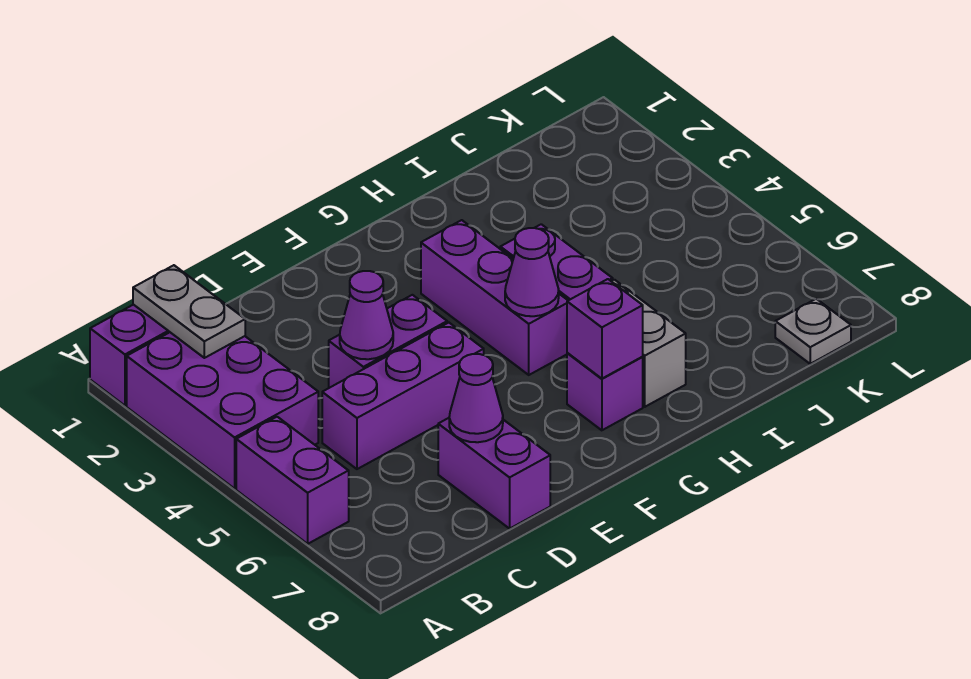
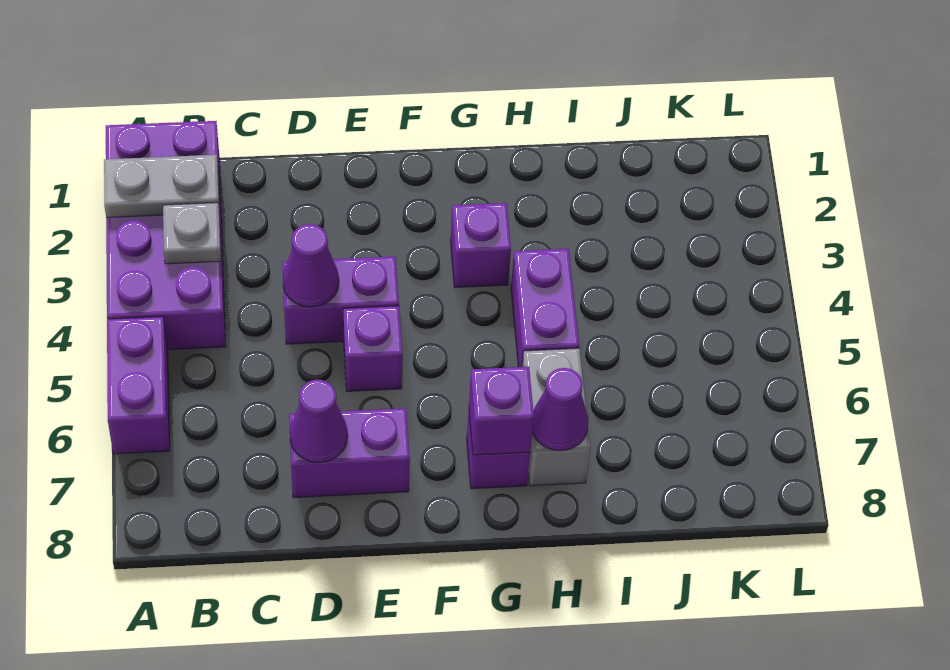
grey 1x2 plate [133,265,245,358] -> grey 1x2 plate turned to [104,155,219,218]
purple 1x3 brick [322,323,484,469] -> purple 1x1 brick [343,306,402,391]
purple 1x2 brick [438,418,550,529] -> purple 1x2 brick turned to [289,408,410,498]
purple 1x3 brick [421,220,568,375] -> purple 1x1 brick [451,203,511,287]
purple 1x1 cone [505,228,559,316] -> purple 1x1 cone moved to [532,368,589,451]
grey 1x1 plate [775,299,851,364] -> grey 1x1 plate moved to [163,203,221,264]

